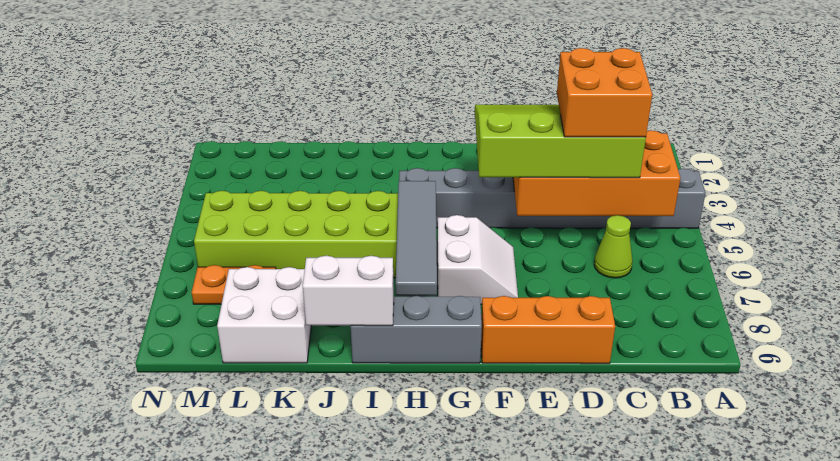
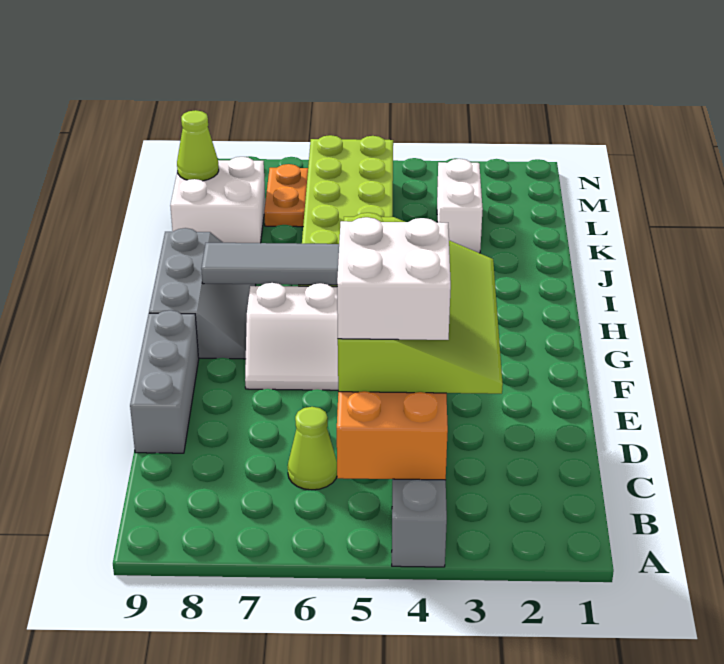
orange 2x2 brick [557,48,652,137] -> white 2x2 brick [337,217,451,340]
orange 1x3 brick [481,296,615,364] -> grey 1x3 brick [130,310,199,453]
white 1x2 brick [303,256,394,326] -> white 1x2 brick moved to [437,159,483,253]
none -> lime 1x1 cone [177,110,219,181]

